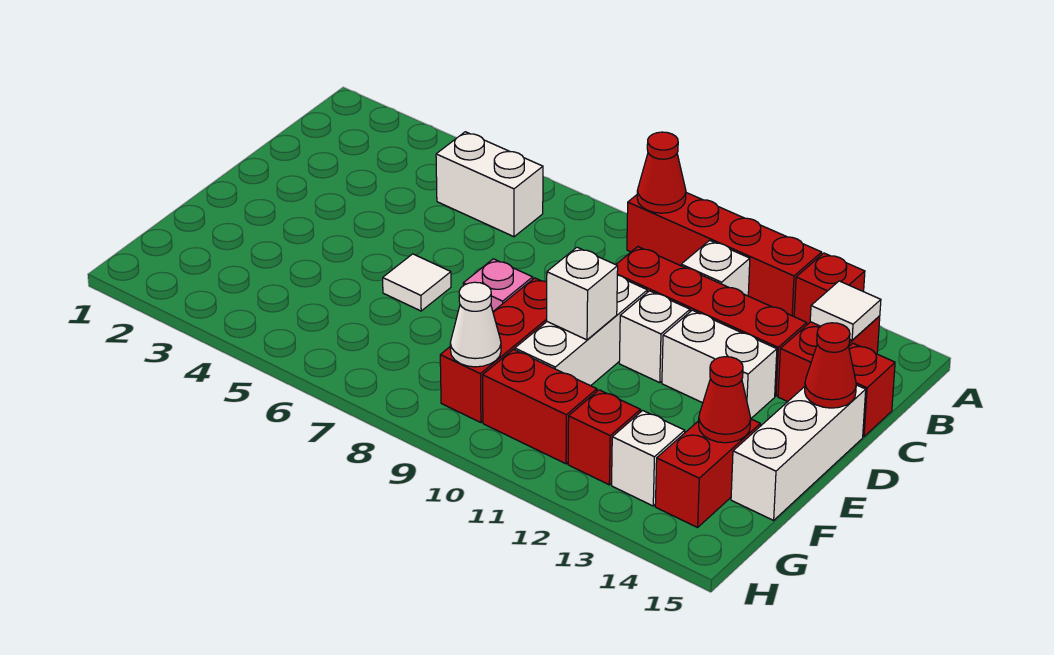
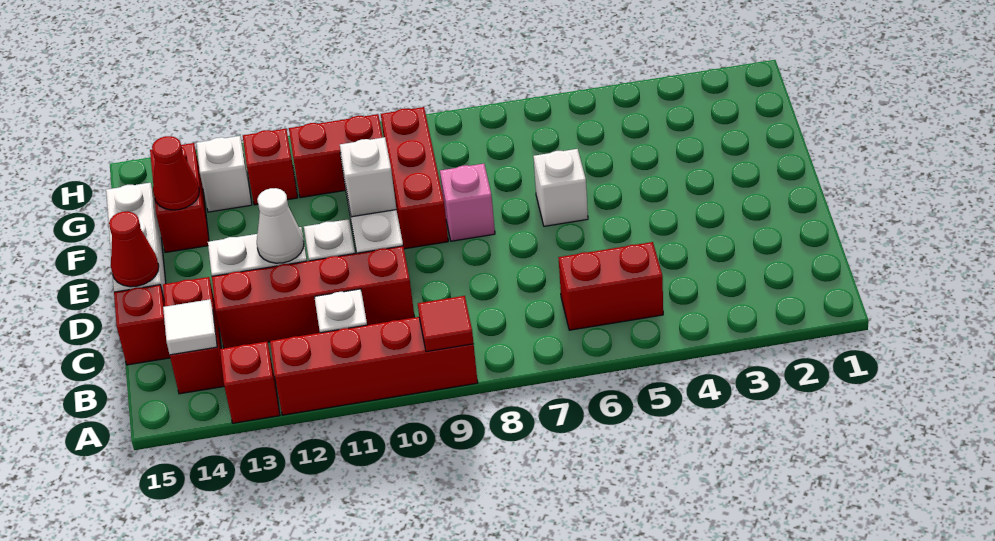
red 1x1 cone [637,132,686,213] -> red 1x1 tile [418,296,474,352]
white 1x2 brick [436,132,543,237] -> red 1x2 brick [558,242,663,330]
white 1x1 tile [383,254,451,311] -> white 1x1 brick [533,149,588,226]
white 1x1 cone [450,282,501,367] -> white 1x1 cone moved to [257,188,304,263]

